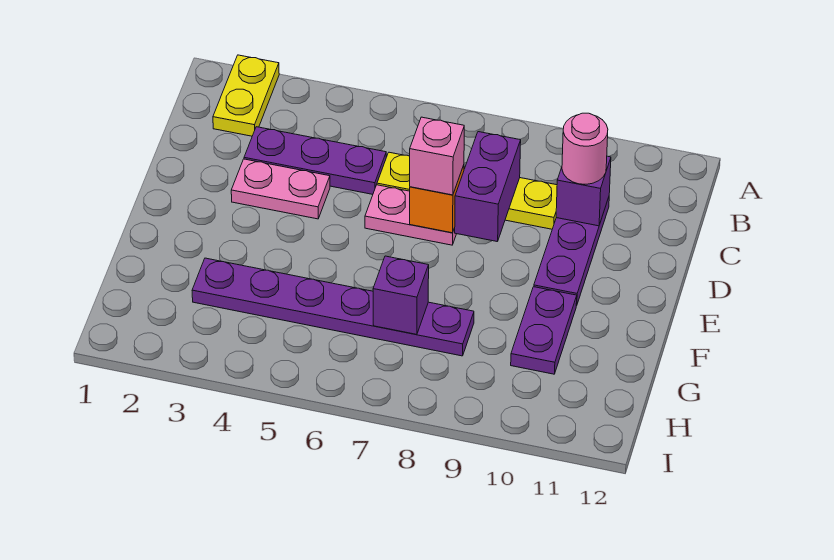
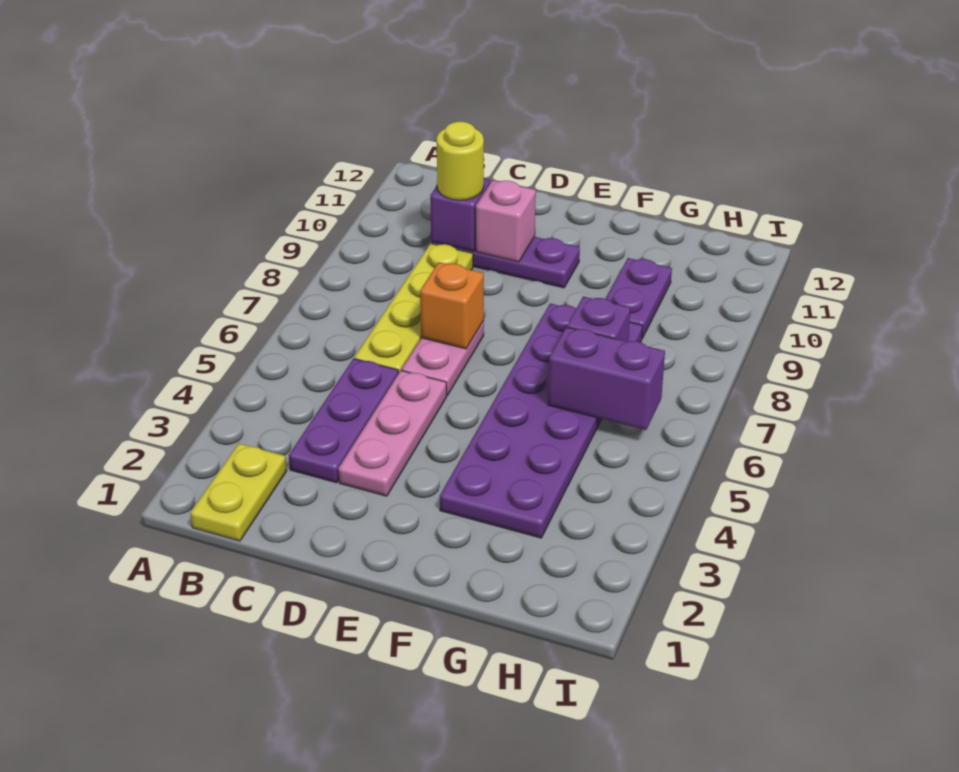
yellow 1x2 plate [213,55,279,136] -> yellow 1x2 plate turned to [190,444,287,541]
purple 1x2 brick [455,132,521,242] -> purple 1x2 brick moved to [548,327,665,430]
pink 1x1 round brick [562,113,608,184] -> yellow 1x1 round brick [437,122,484,200]
pink 1x2 plate [231,159,330,219] -> pink 1x3 plate [338,371,447,496]
pink 1x1 brick [410,117,464,195] -> pink 1x1 brick moved to [476,180,536,262]
purple 1x2 plate [511,287,577,374] -> purple 1x2 plate turned to [606,258,672,338]
purple 1x6 plate [192,258,474,356] -> purple 2x6 plate [440,303,643,538]

